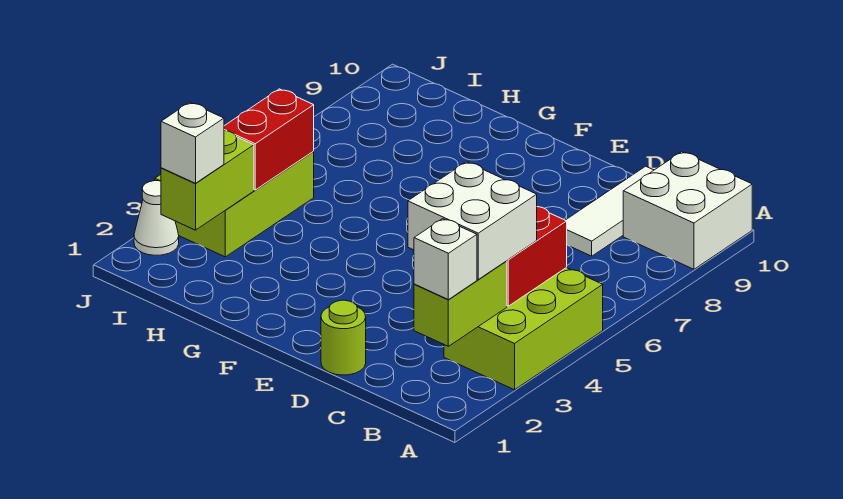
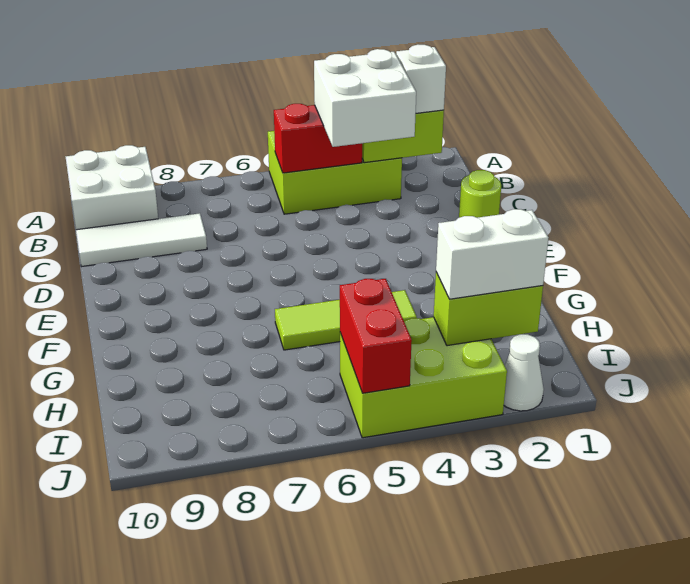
none -> lime 1x3 tile [275,290,417,350]
white 1x1 brick [161,102,224,183] -> white 1x2 brick [436,209,549,299]
red 1x2 brick [224,89,314,190] -> red 1x2 brick turned to [340,279,412,393]

